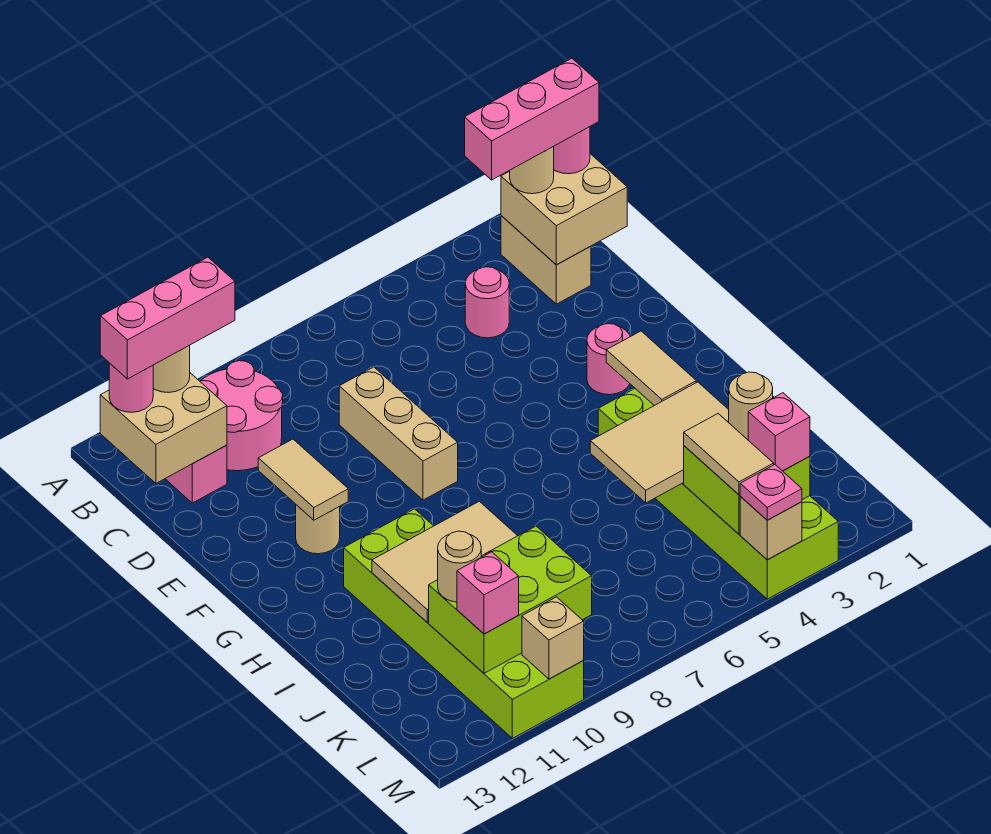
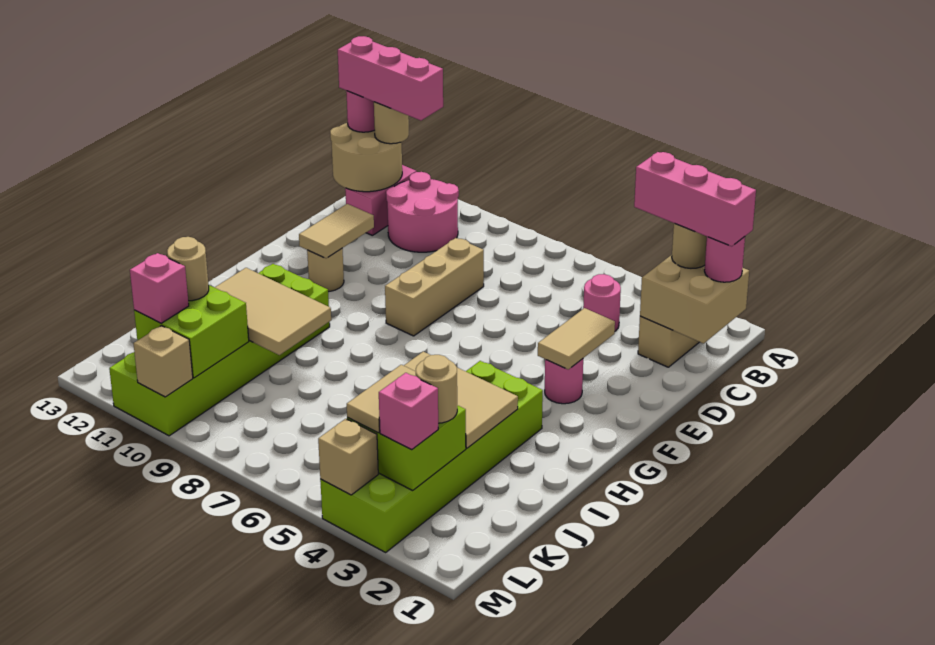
tan 2x2 brick [100,373,227,483] -> tan 2x2 round brick [330,122,402,192]
tan 1x2 tile [606,331,696,406] -> tan 1x2 tile moved to [538,308,615,369]
lime 2x3 brick [429,526,592,673] -> lime 2x2 brick [134,285,249,378]
pink 1x1 plate [740,465,802,520] -> none

